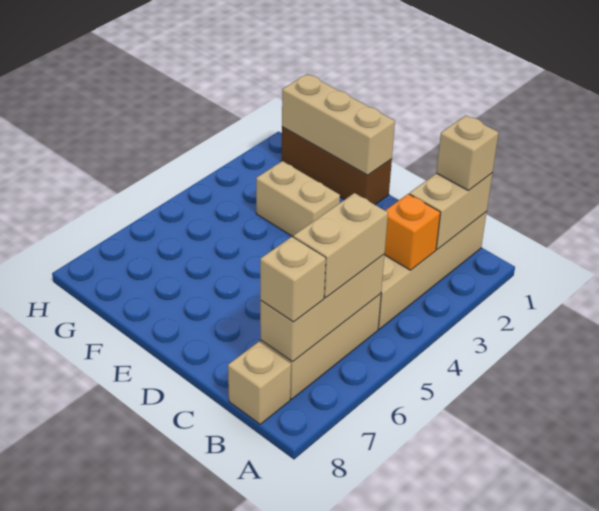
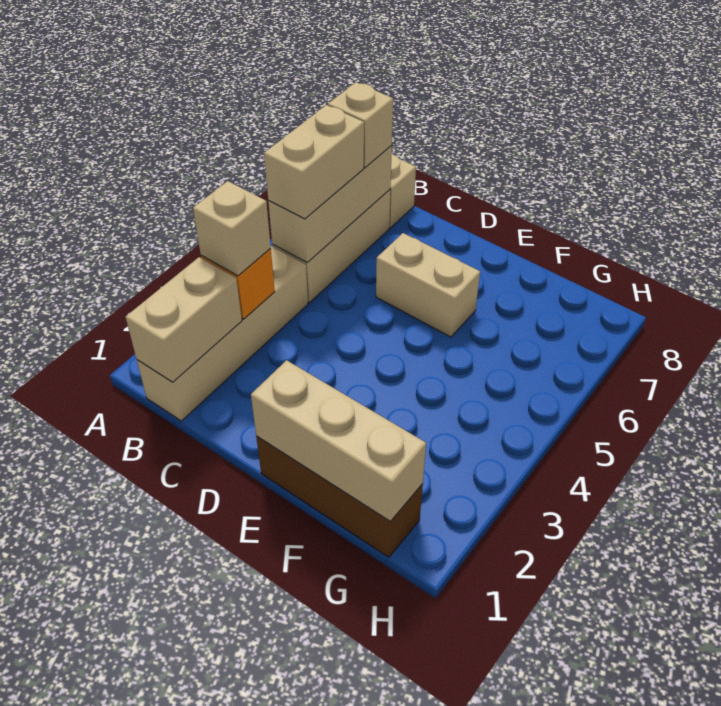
tan 1x1 brick [436,115,499,191] -> tan 1x1 brick moved to [193,181,271,276]
tan 1x2 brick [256,161,340,237] -> tan 1x2 brick moved to [376,233,480,337]

